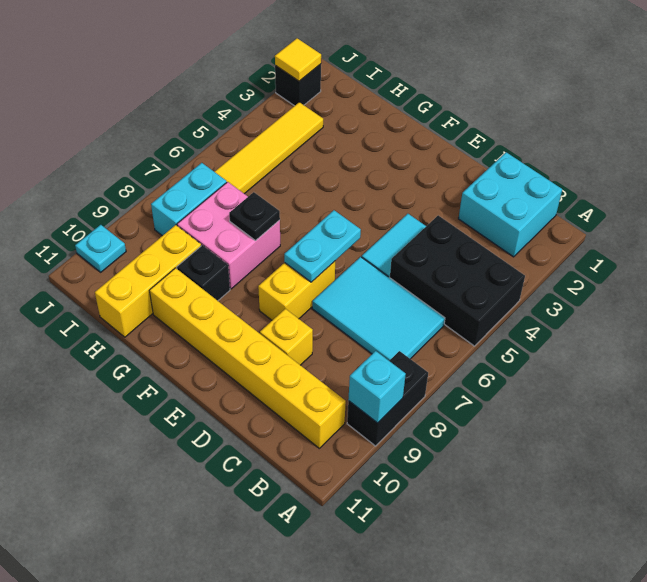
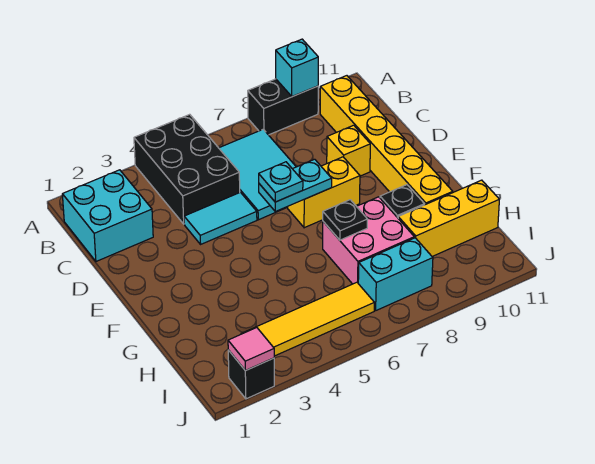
yellow 1x1 tile [275,38,321,81] -> pink 1x1 tile [228,328,274,371]
cyan 1x1 plate [75,225,126,272] -> cyan 1x1 plate moved to [259,162,303,202]

